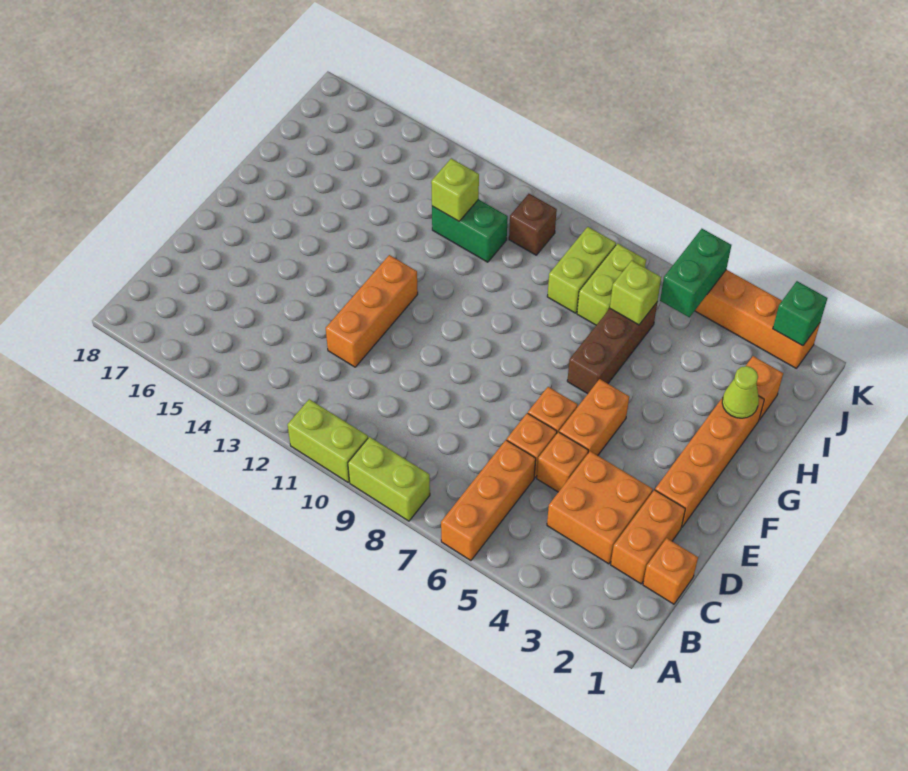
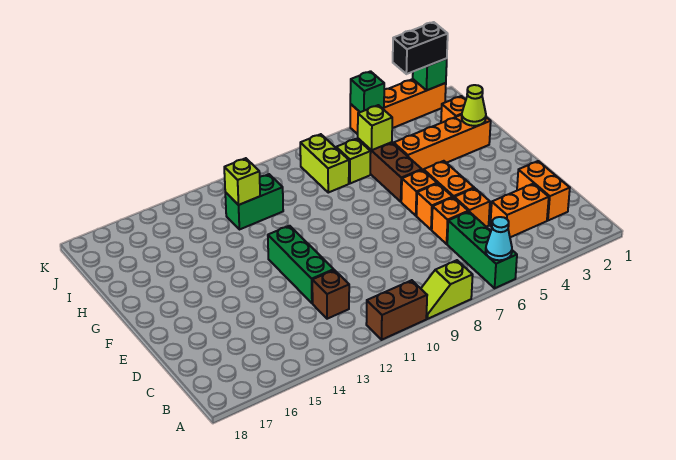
orange 1x3 brick [441,440,536,561] -> green 1x3 brick [447,212,517,288]
none -> cyan 1x1 cone [486,217,512,260]
lime 1x2 brick [348,437,430,521] -> lime 1x2 slope [421,260,473,319]
lime 1x2 brick [288,399,368,482] -> brown 1x2 brick [366,280,427,340]
orange 1x1 brick [643,538,698,604] -> orange 1x1 brick moved to [401,170,437,216]
orange 2x2 brick [547,451,653,564] -> orange 1x2 brick [490,184,549,237]
orange 1x3 brick [326,255,418,367] -> green 1x3 brick [268,226,334,303]
orange 1x4 brick [655,396,764,527] -> orange 1x4 brick turned to [394,115,491,171]
lime 1x2 brick [577,244,646,325] -> lime 1x1 brick [336,139,371,183]
green 1x2 brick [660,229,731,317] -> green 1x1 brick [350,71,384,112]
brown 1x1 brick [509,194,557,255] -> brown 1x1 brick moved to [312,270,349,319]
none -> black 1x2 brick [393,22,448,74]

